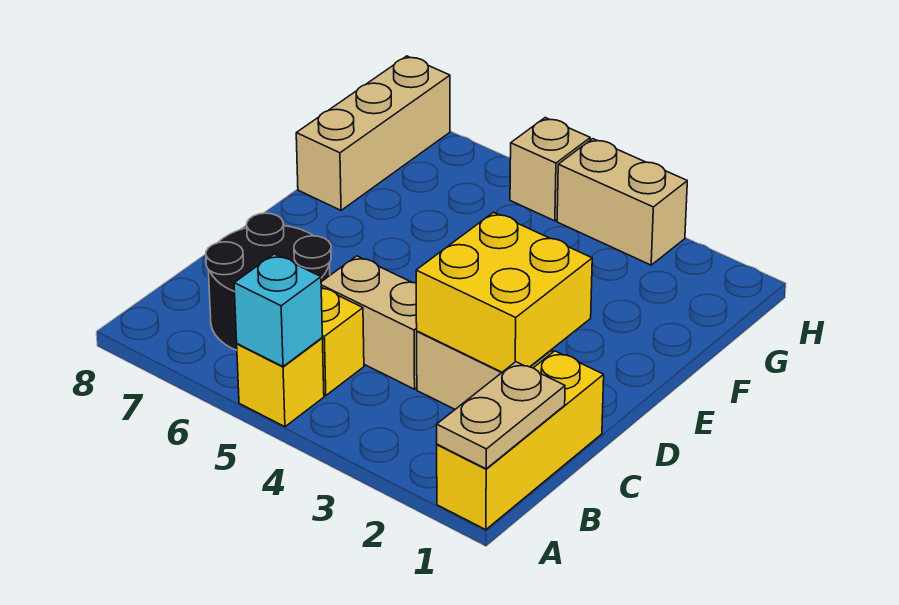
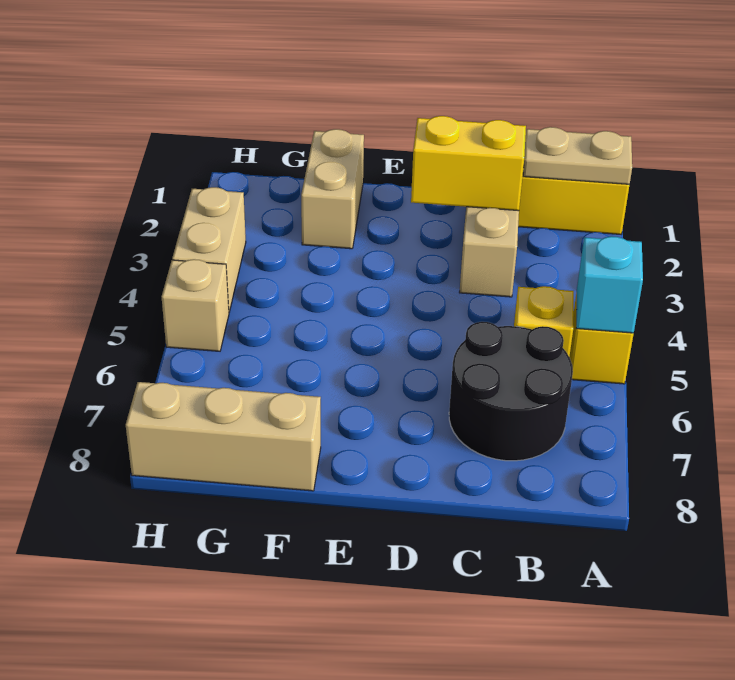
yellow 2x2 brick [416,212,592,372] -> yellow 1x2 brick [411,116,526,211]
tan 1x2 brick [321,256,417,389] -> tan 1x2 brick moved to [301,129,364,249]

